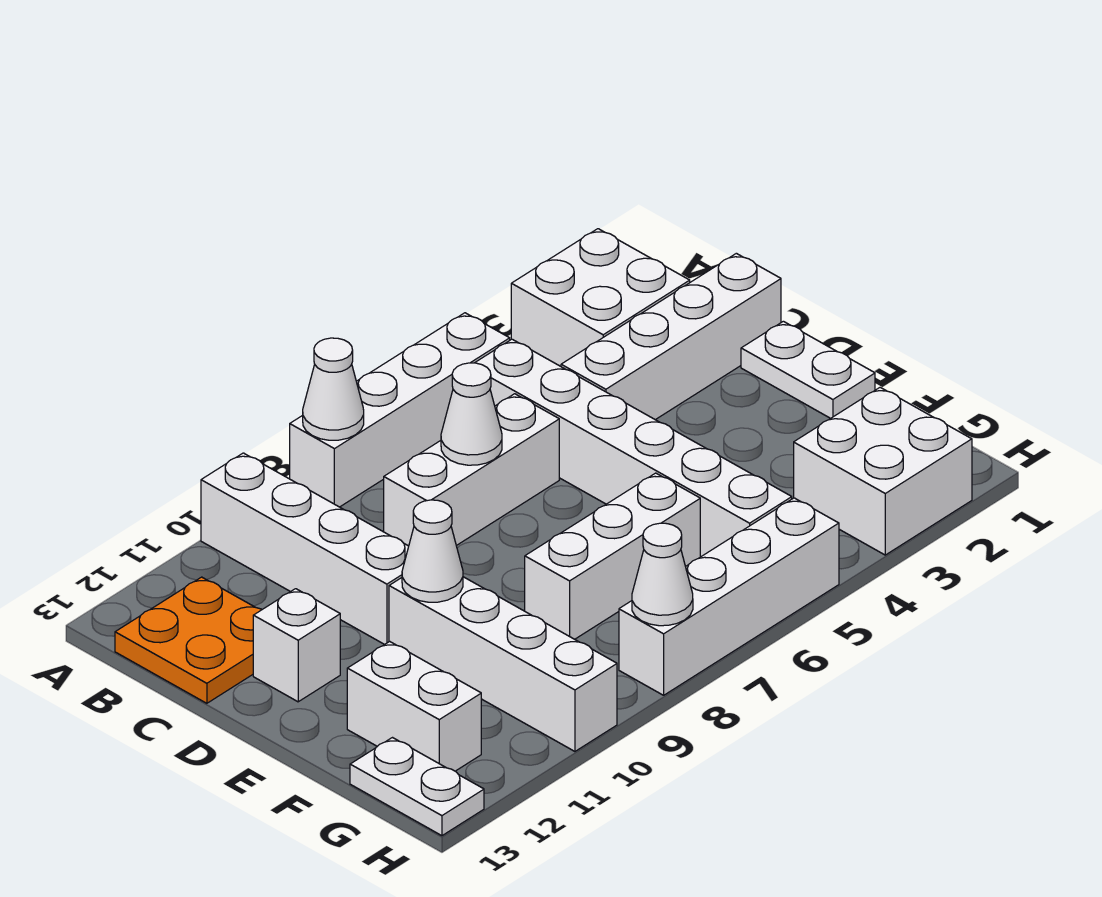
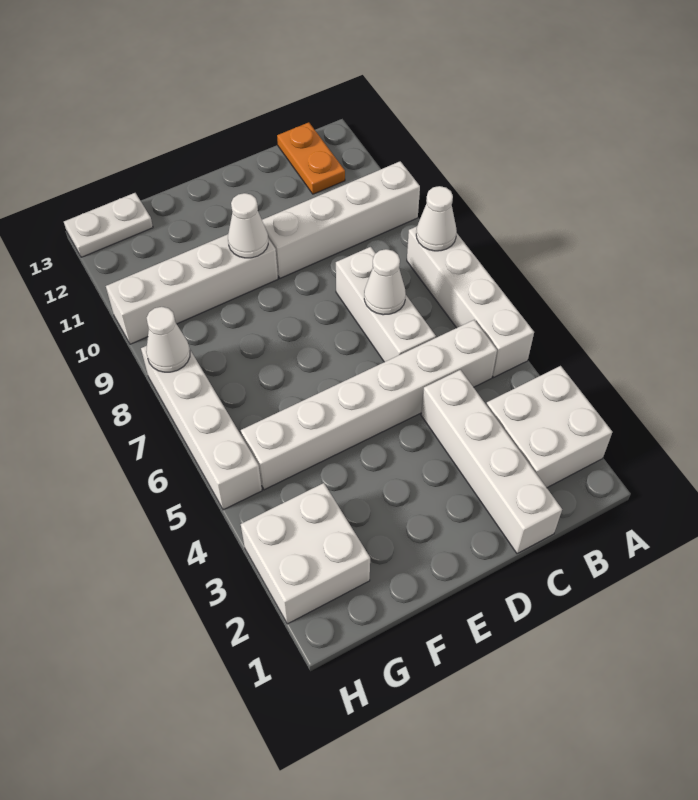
orange 2x2 plate [115,577,262,703] -> orange 1x2 plate [277,122,345,194]
white 1x2 plate [741,321,875,418] -> none
white 1x1 brick [253,589,340,702] -> none
white 1x3 brick [525,473,700,639] -> none
white 1x2 brick [347,642,481,771] -> none

